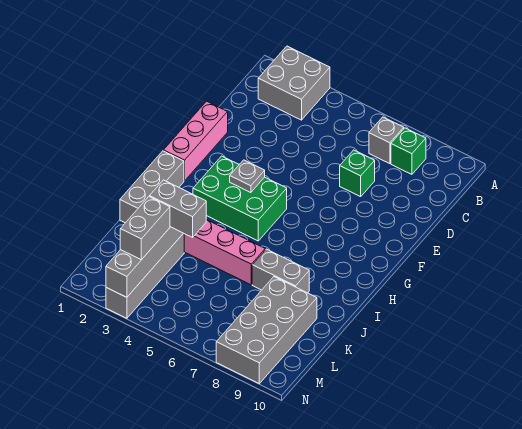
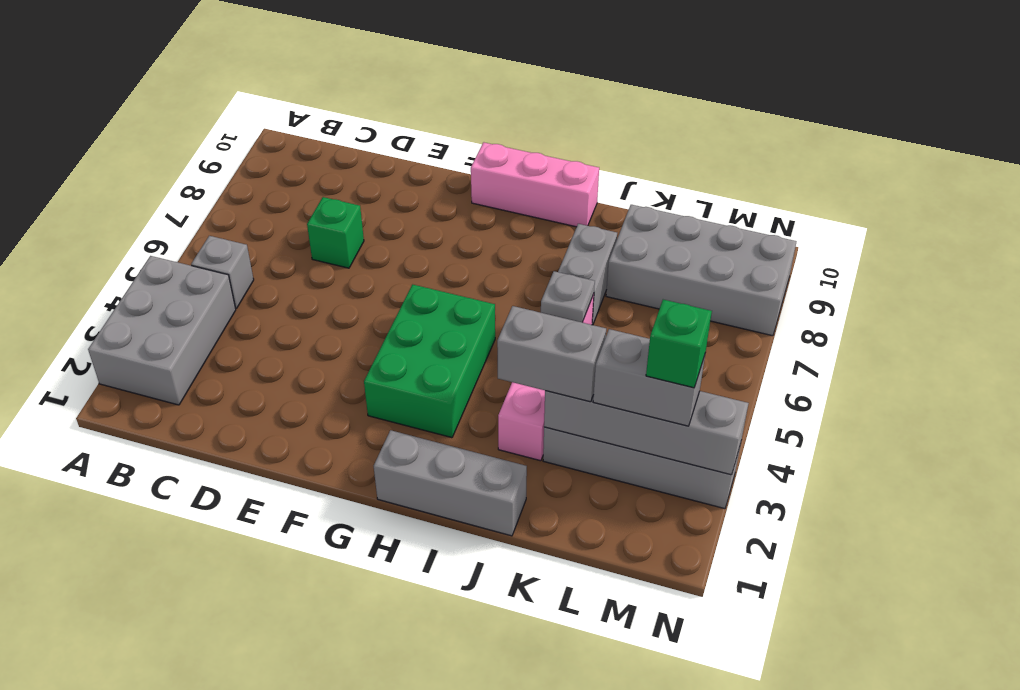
grey 2x2 brick [258,46,330,120] -> grey 2x3 brick [88,256,236,405]
grey 1x1 brick [369,117,404,164] -> grey 1x1 brick moved to [191,236,254,308]
green 1x1 brick [391,128,426,174] -> green 1x1 brick moved to [646,300,712,388]
pink 1x3 brick [164,101,228,181] -> pink 1x3 brick moved to [471,142,599,227]
grey 1x1 plate [230,160,265,193] -> grey 1x1 plate moved to [541,271,595,322]
grey 1x2 brick [150,180,206,237] -> grey 1x2 brick turned to [497,306,606,402]

